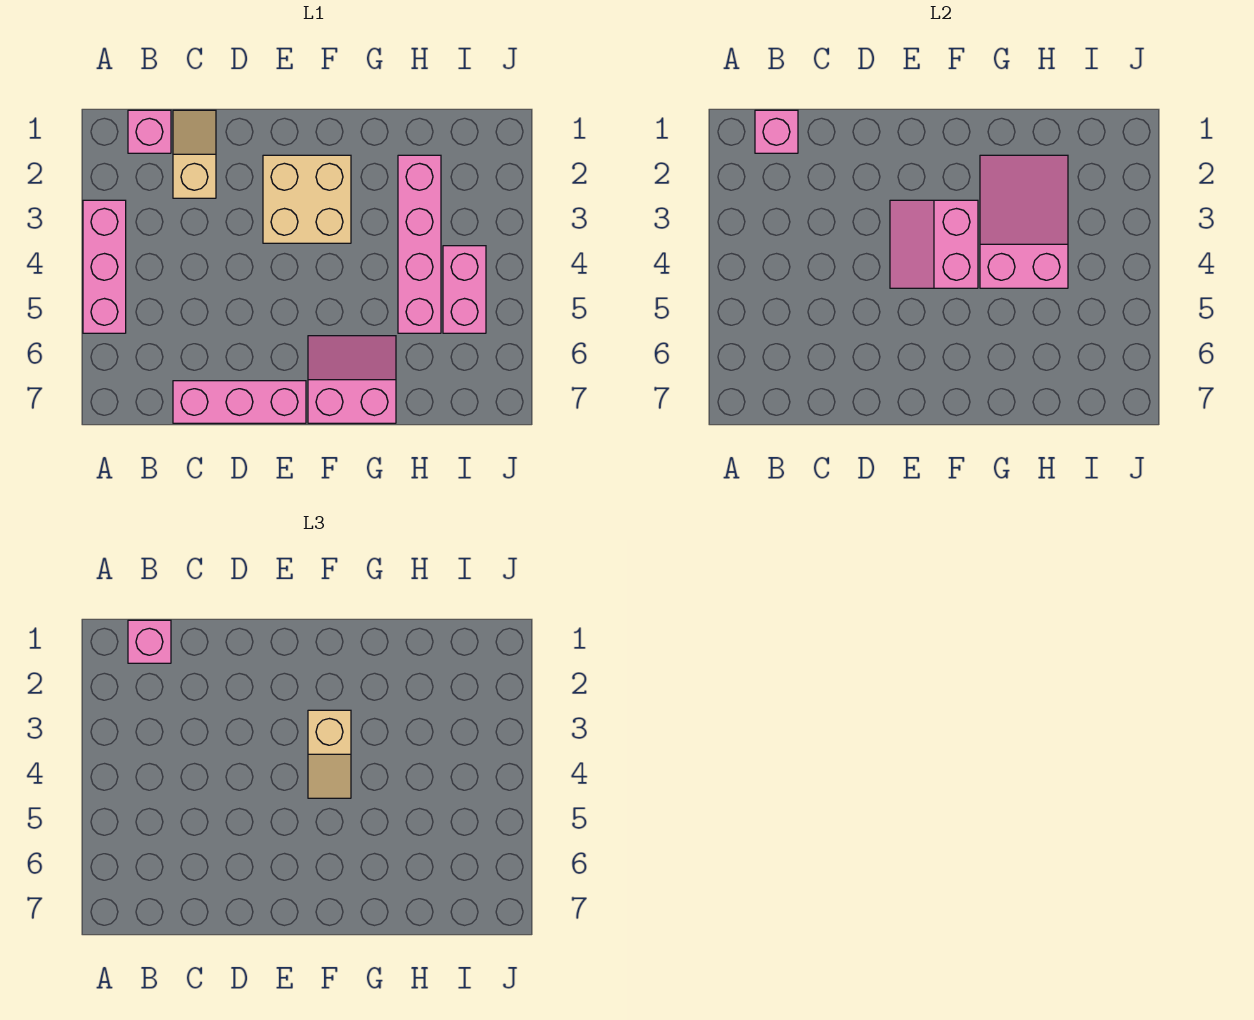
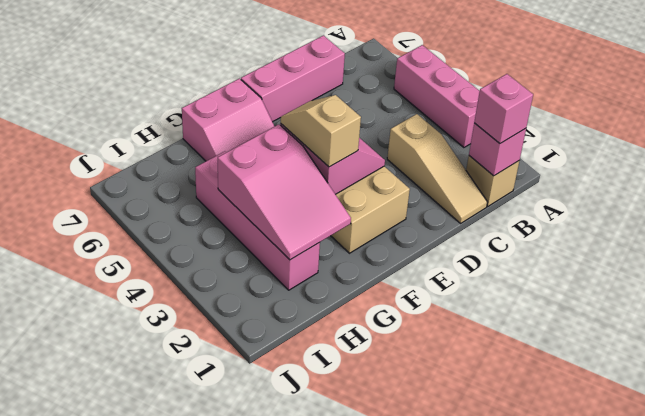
pink 1x1 brick [128,110,171,153] -> tan 1x1 brick [466,156,519,206]
tan 1x2 slope [173,110,216,198] -> tan 1x3 slope [387,114,488,223]
pink 1x2 brick [443,246,486,333] -> none

